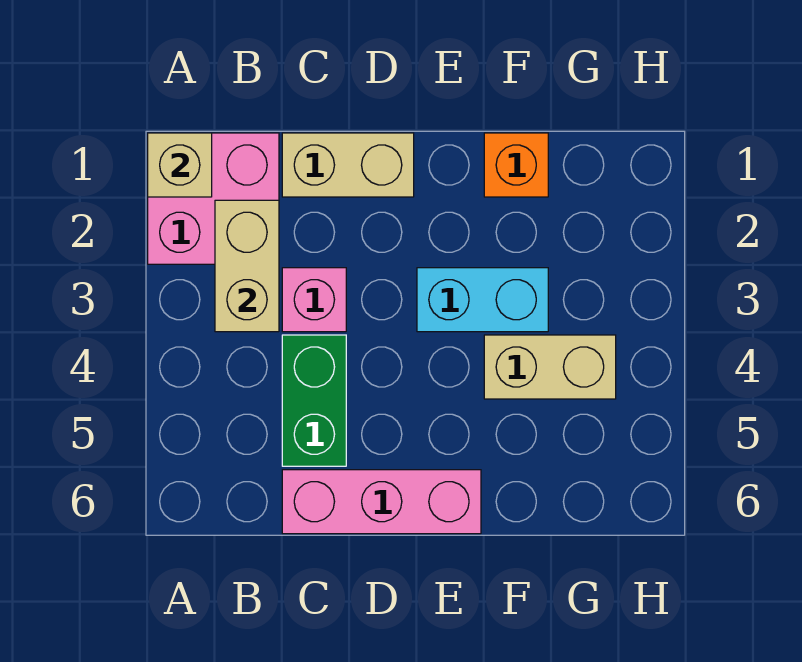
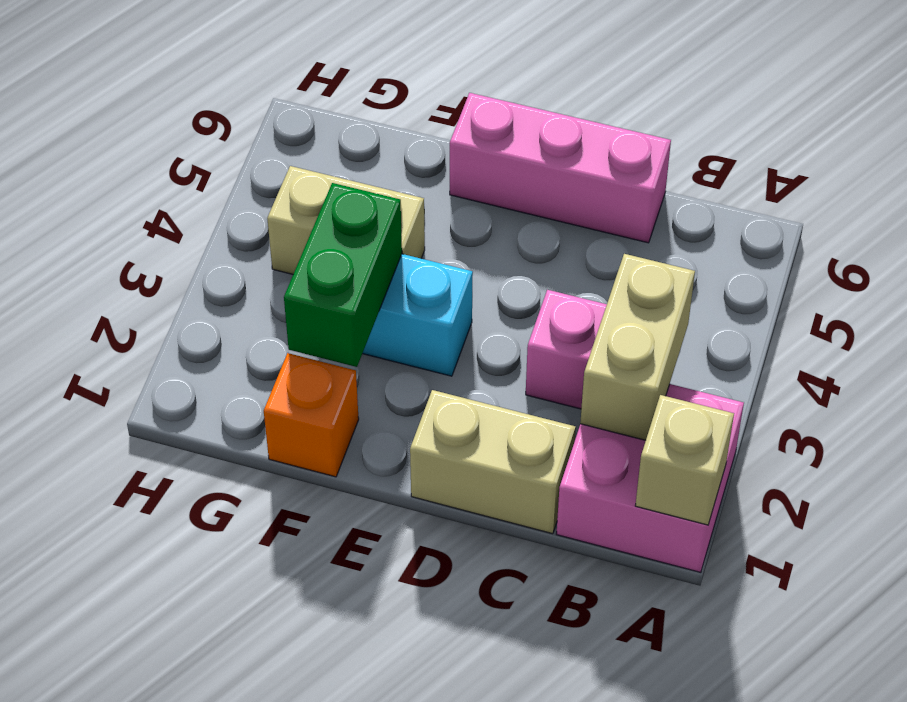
green 1x2 brick [282,335,346,466] -> green 1x2 brick moved to [284,183,402,367]

